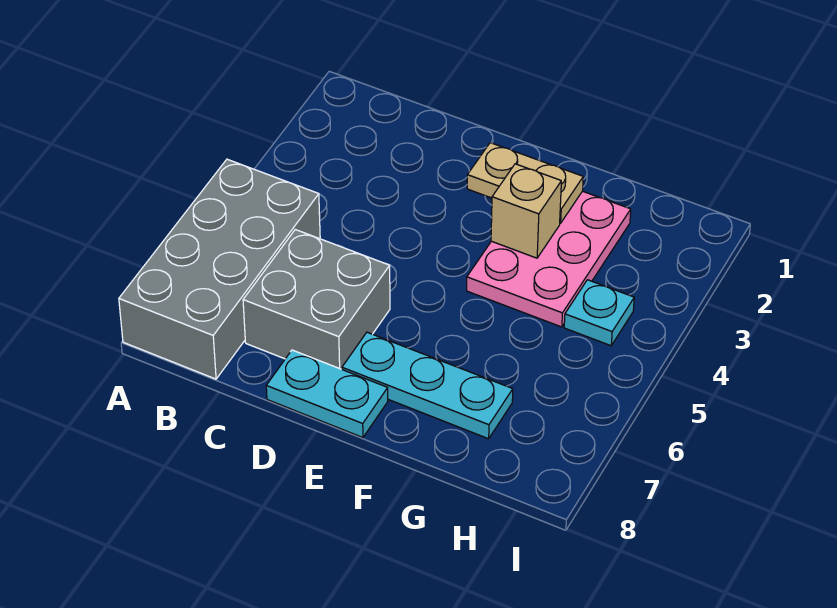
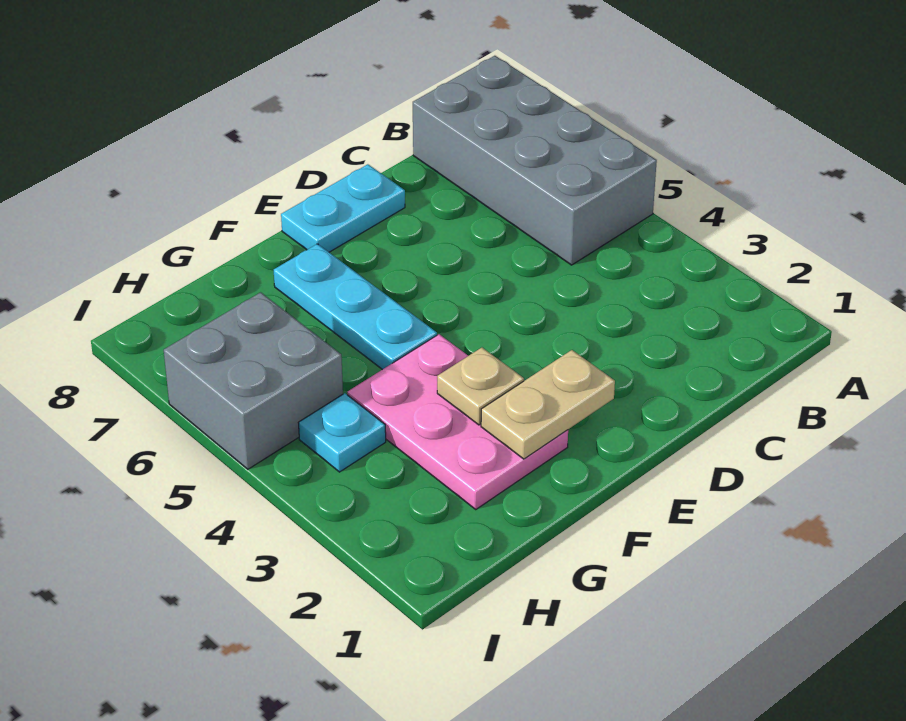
grey 2x2 brick [243,230,390,369] -> grey 2x2 brick moved to [164,292,343,469]
cyan 1x3 plate [342,332,513,439] -> cyan 1x3 plate turned to [274,244,437,370]
tan 1x1 brick [491,164,561,258] -> tan 1x1 plate [437,348,524,425]

